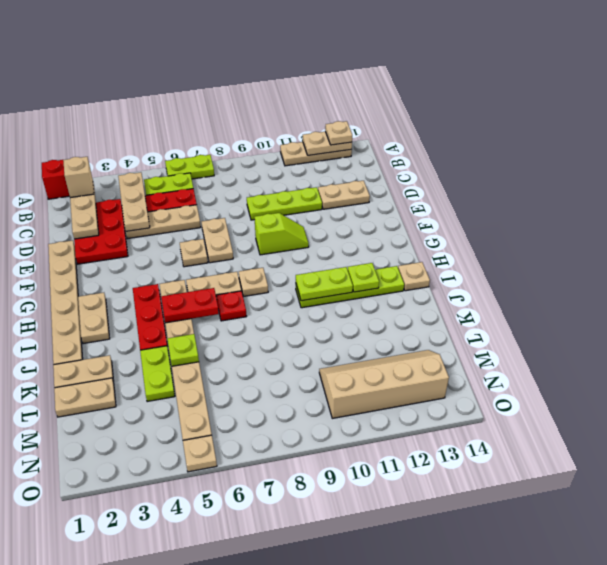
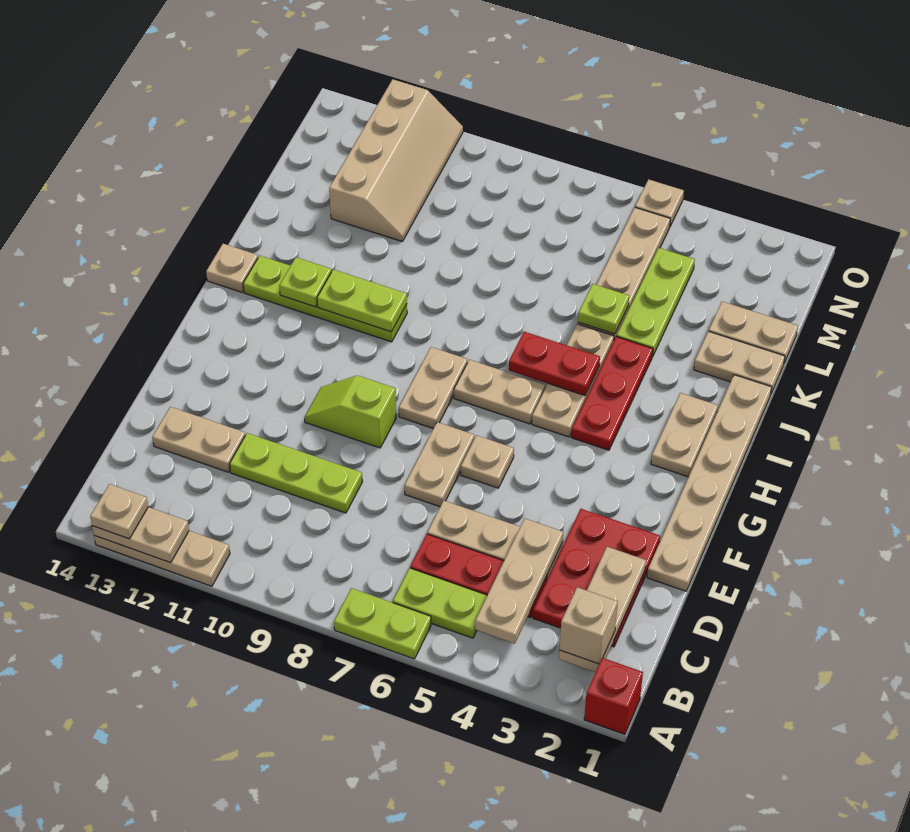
tan 1x1 plate [239,268,268,296] -> tan 1x2 plate [399,347,467,429]
red 1x1 plate [216,291,247,321] -> none
lime 1x2 plate [140,346,175,402] -> lime 1x3 plate [617,248,695,357]
tan 2x4 slope [319,350,449,418] -> tan 2x4 slope turned to [329,79,463,242]

